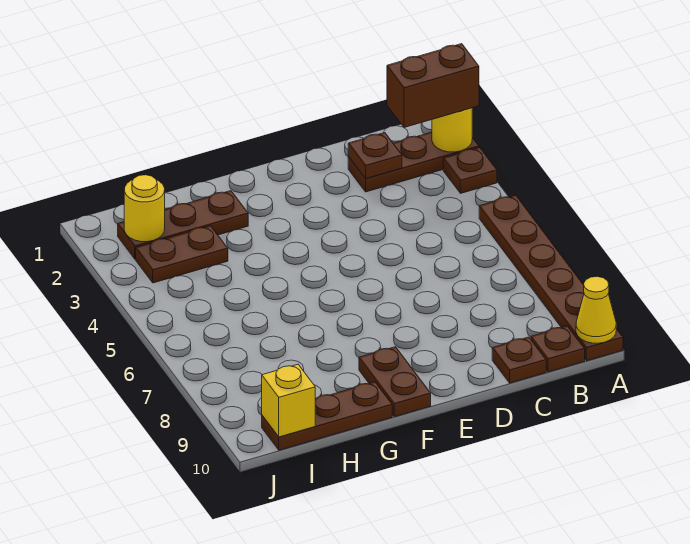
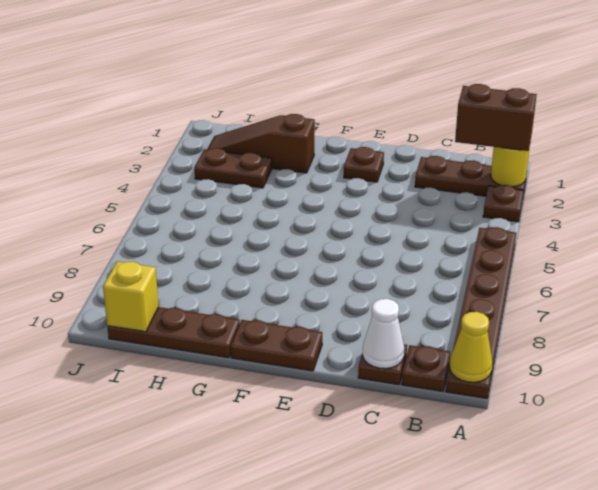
brown 1x1 plate [348,133,402,179] -> brown 1x1 plate moved to [344,147,384,182]
none -> white 1x1 cone [362,299,404,369]
brown 1x2 plate [359,347,431,417] -> brown 1x2 plate turned to [231,320,322,371]
brown 1x3 plate [118,191,248,259] -> brown 1x3 slope [207,114,315,173]
yellow 1x1 round brick [124,175,165,242] -> none

